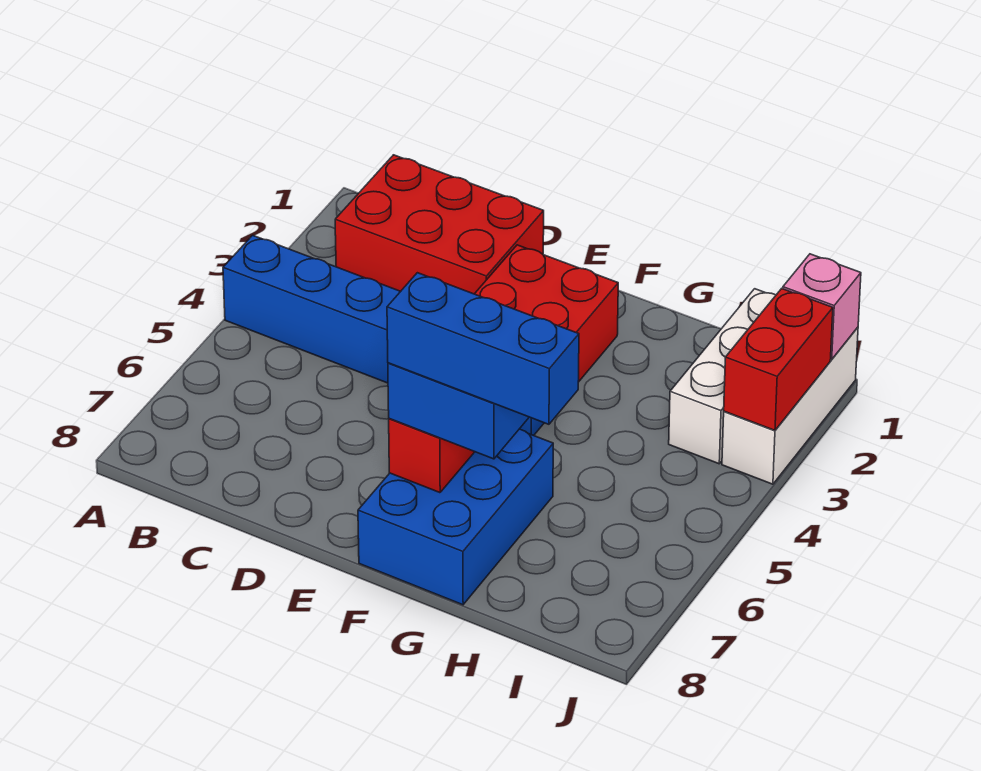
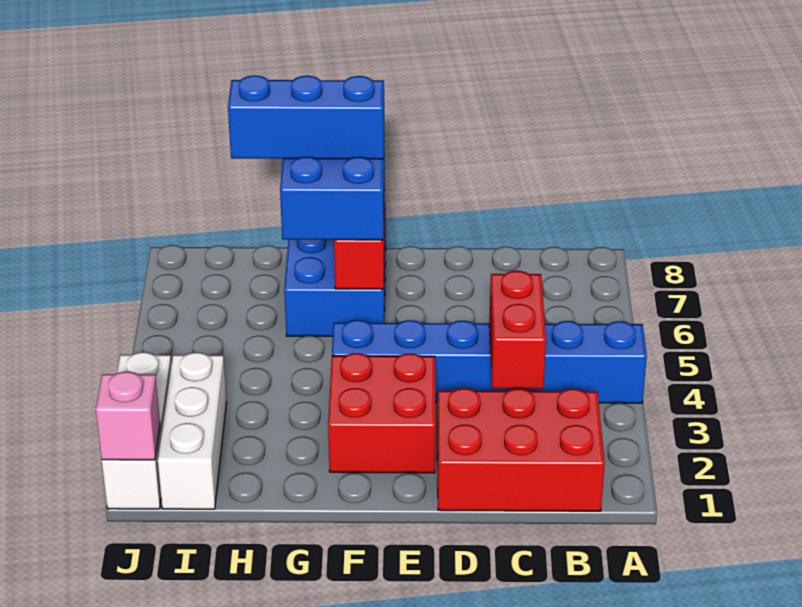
red 1x2 brick [724,289,833,430] -> red 1x2 brick moved to [489,271,546,389]

